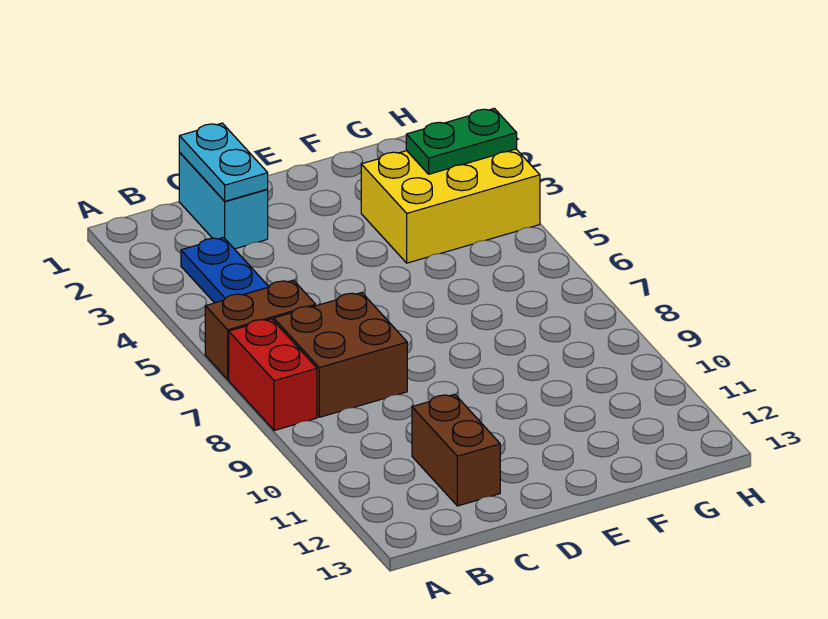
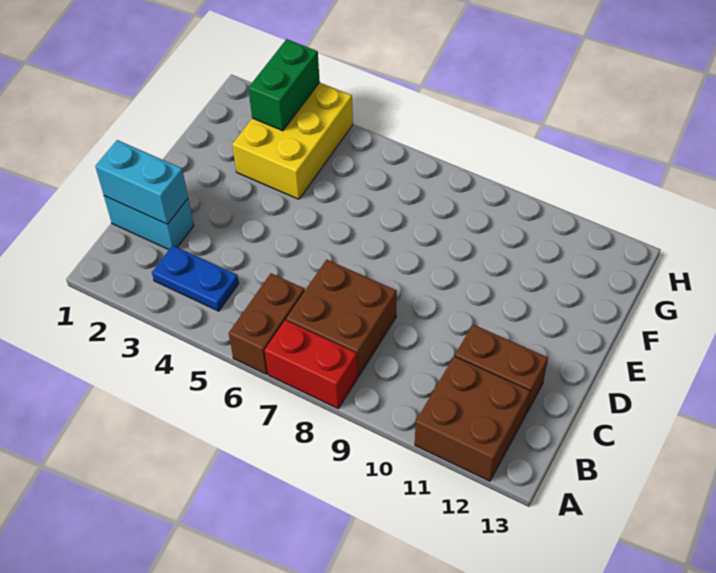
none -> brown 2x2 brick [415,356,530,481]
cyan 1x2 plate [179,123,268,201] -> cyan 1x2 brick [95,140,188,224]
green 1x2 plate [406,108,517,174] -> green 1x2 brick [248,39,320,131]

